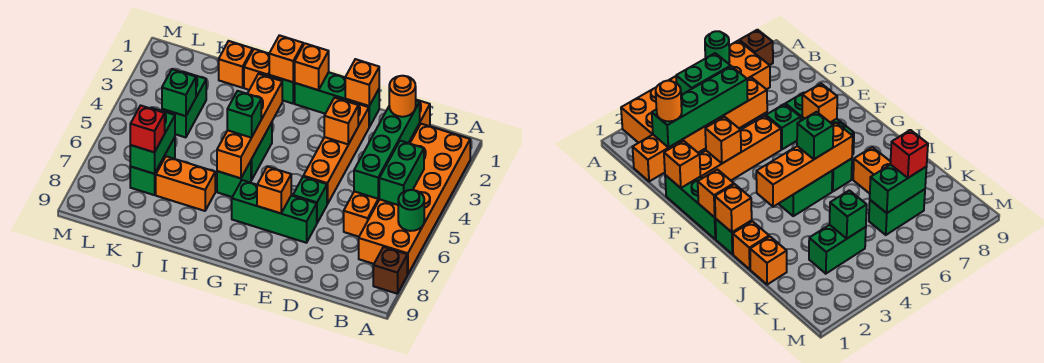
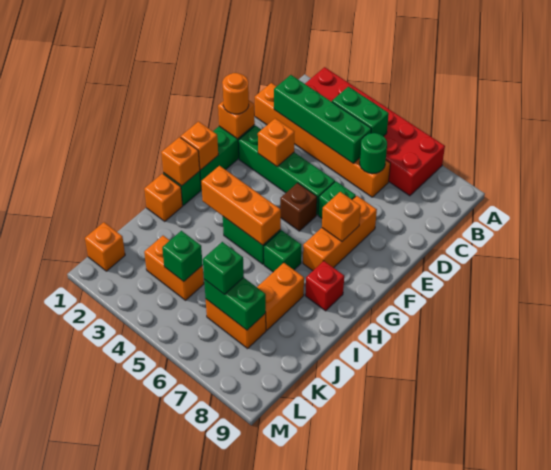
orange 2x6 brick [359,124,470,274] -> red 2x6 brick [305,67,445,196]
green 1x1 round brick [398,190,424,231] -> green 1x1 round brick moved to [360,133,387,174]
brown 1x1 brick [373,247,407,294] -> brown 1x1 brick moved to [280,183,317,231]
orange 1x1 round brick [389,76,416,117] -> orange 1x1 round brick moved to [222,73,249,114]
orange 1x4 brick [303,100,369,204] -> green 1x4 brick [238,126,335,215]
green 1x3 brick [232,180,317,243] -> orange 1x3 brick [303,196,377,271]
orange 1x4 brick [217,74,282,178] -> orange 1x3 brick [201,166,281,245]
green 1x1 brick [227,91,261,138] -> green 1x1 brick moved to [203,242,244,295]
orange 1x1 brick [219,41,253,88] -> orange 1x1 brick moved to [85,222,125,271]
green 1x2 brick [162,71,206,137] -> orange 1x2 brick [144,236,204,300]
green 1x2 brick [130,137,175,195] -> orange 1x2 brick [206,299,266,349]
red 1x1 brick [130,105,165,152] -> red 1x1 brick moved to [305,261,344,311]

